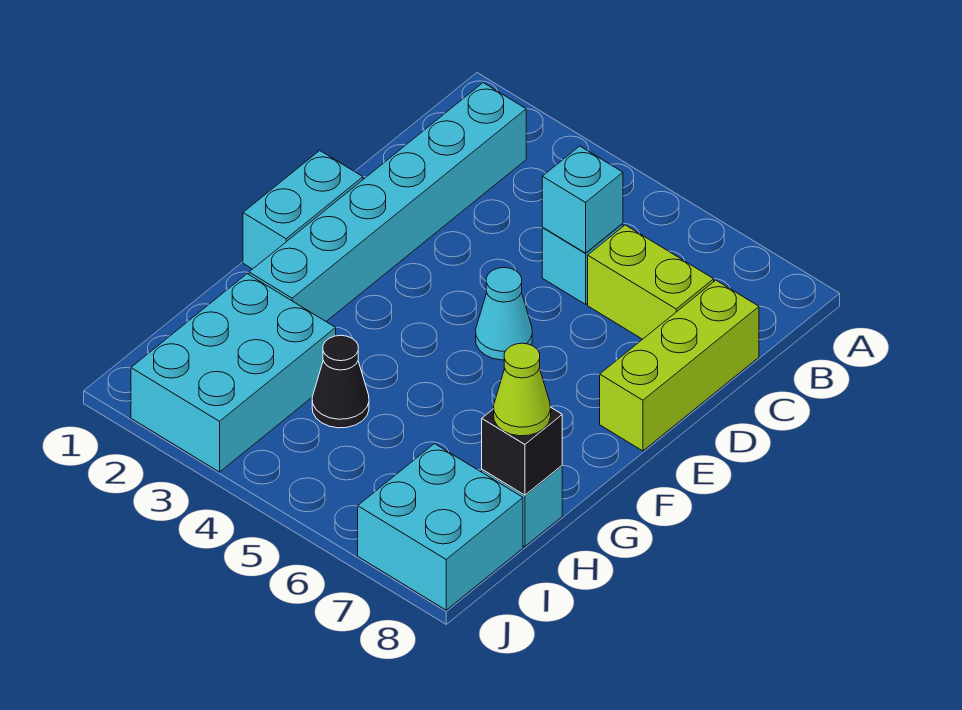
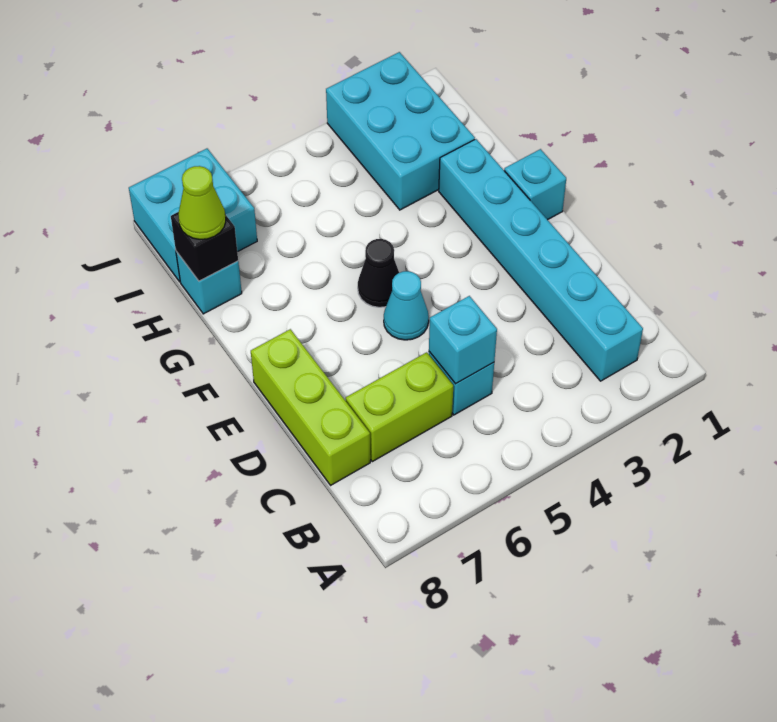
cyan 1x2 brick [243,151,363,269] -> cyan 1x1 brick [504,149,566,220]
black 1x1 cone [312,335,369,428] -> black 1x1 cone moved to [358,239,399,307]

